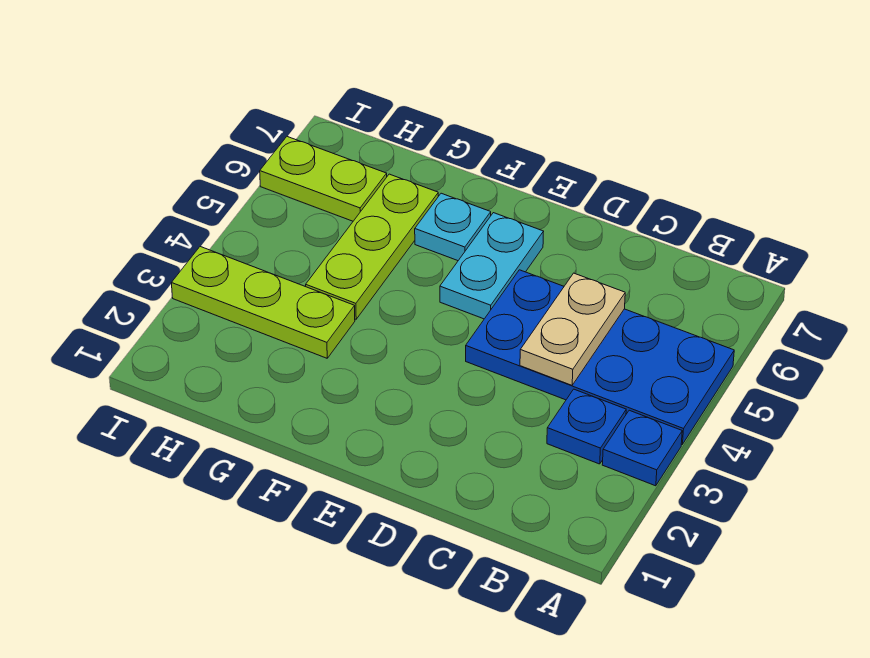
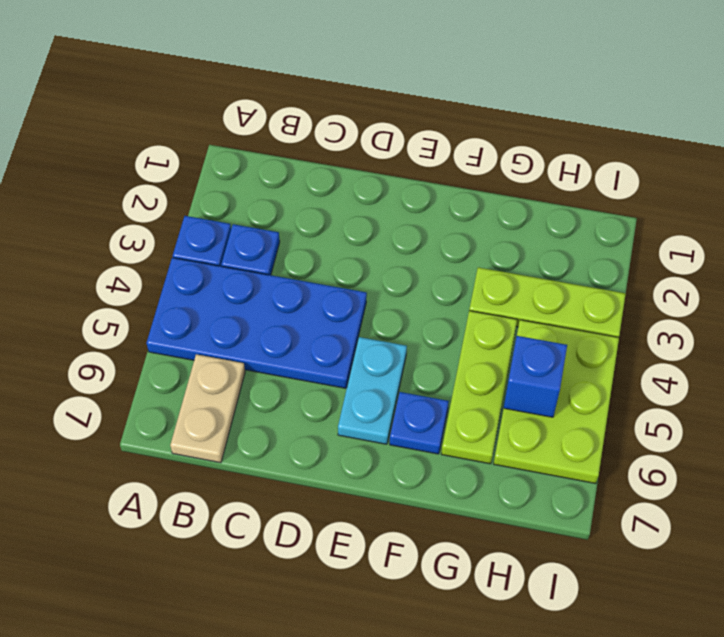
tan 1x2 plate [520,273,625,385] -> tan 1x2 plate moved to [170,354,245,463]
cyan 1x1 plate [415,193,491,261] -> blue 1x1 plate [390,392,449,454]
none -> blue 1x1 brick [504,336,567,417]
lime 1x2 plate [260,137,387,221] -> lime 2x3 plate [494,320,619,484]

